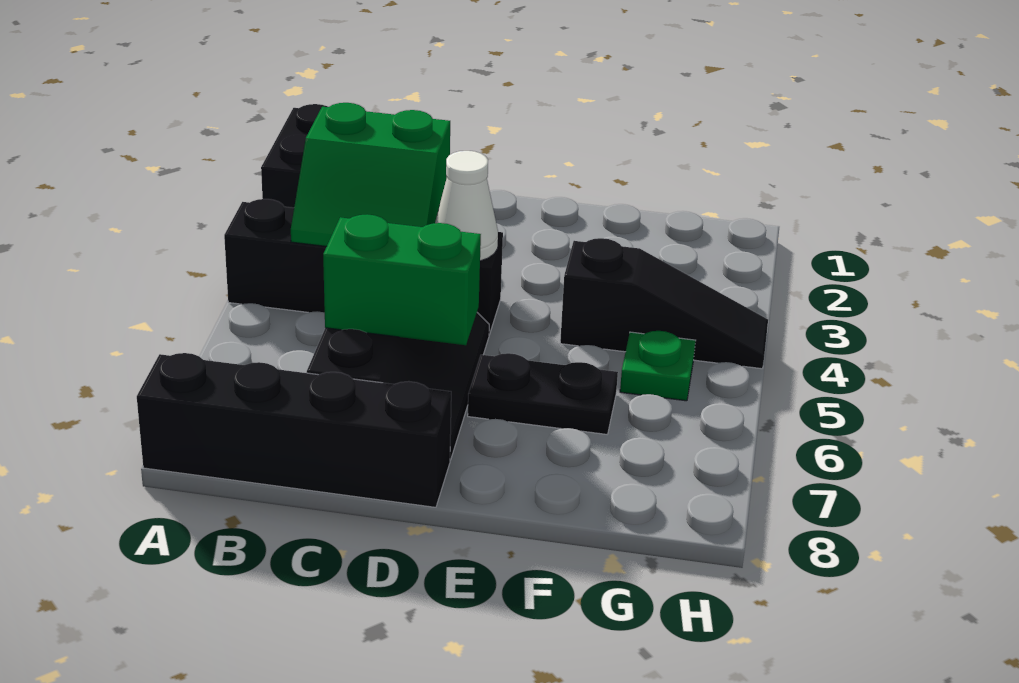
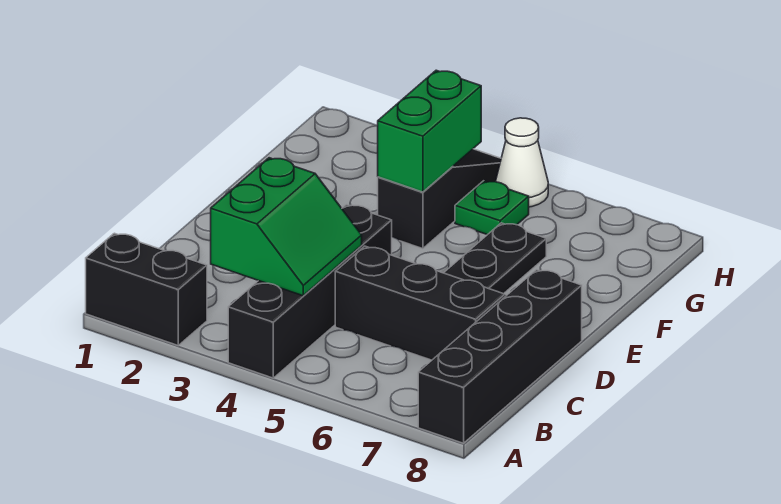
green 1x2 brick [323,214,481,345] -> green 1x2 brick moved to [378,70,481,192]
white 1x1 cone [435,151,498,261] -> white 1x1 cone moved to [496,118,548,207]

